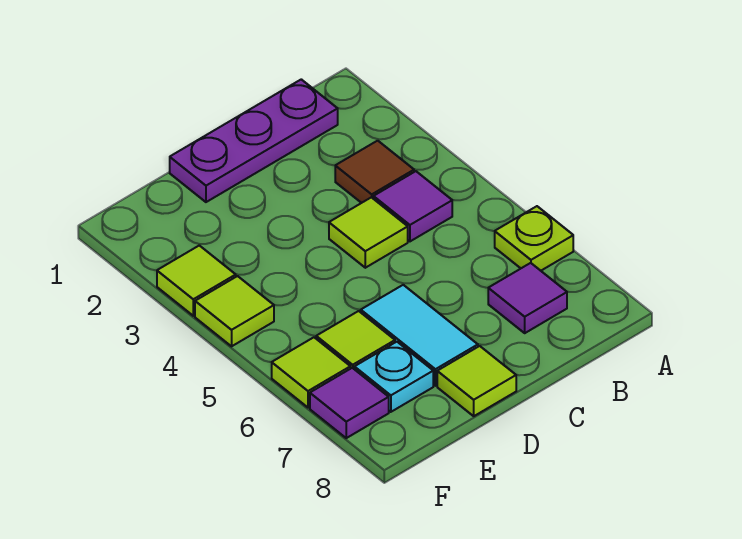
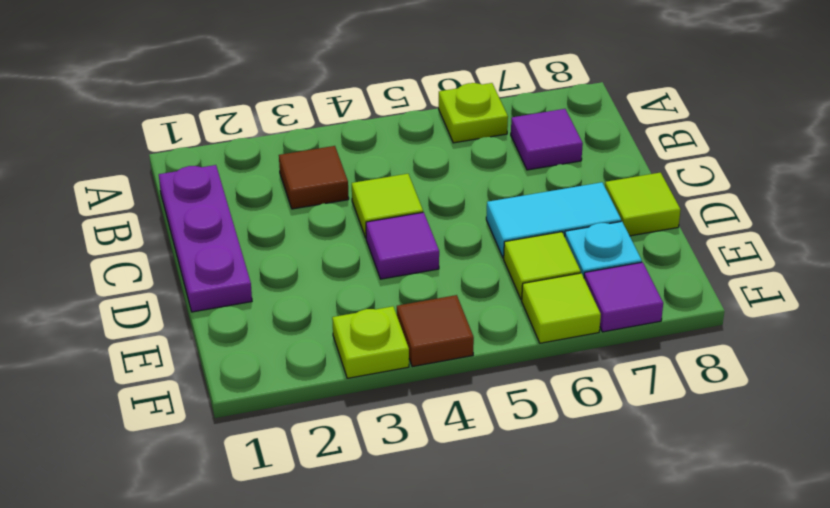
purple 1x1 tile [374,171,452,241] -> purple 1x1 tile moved to [366,212,439,279]
lime 1x1 tile [157,245,236,316] -> lime 1x1 plate [332,306,409,378]
lime 1x1 tile [195,276,274,346] -> brown 1x1 tile [397,295,474,367]

